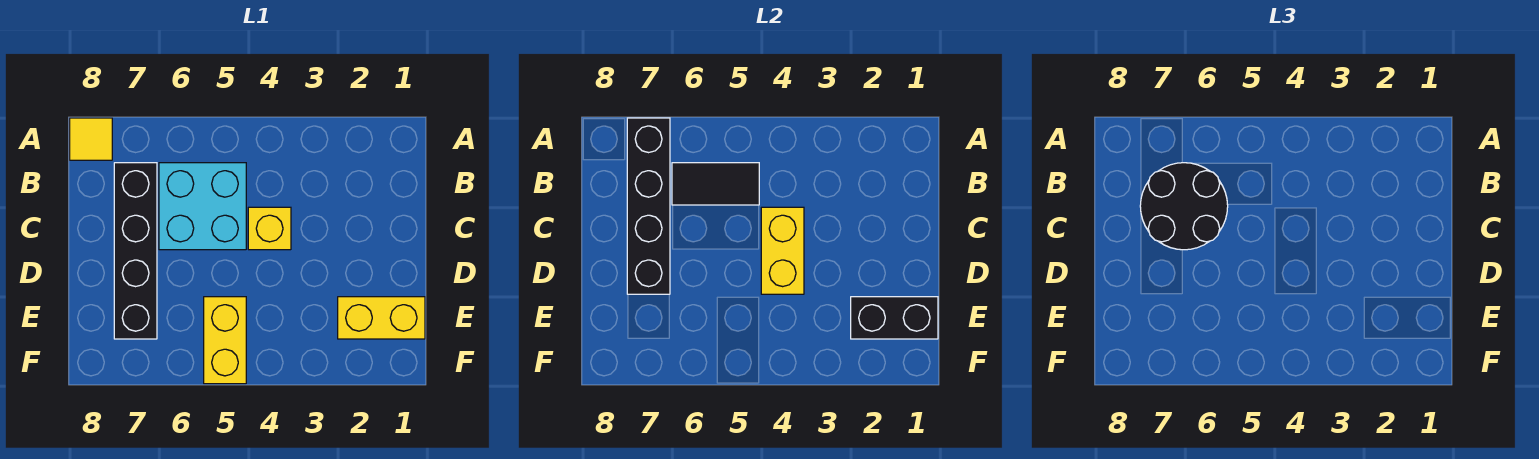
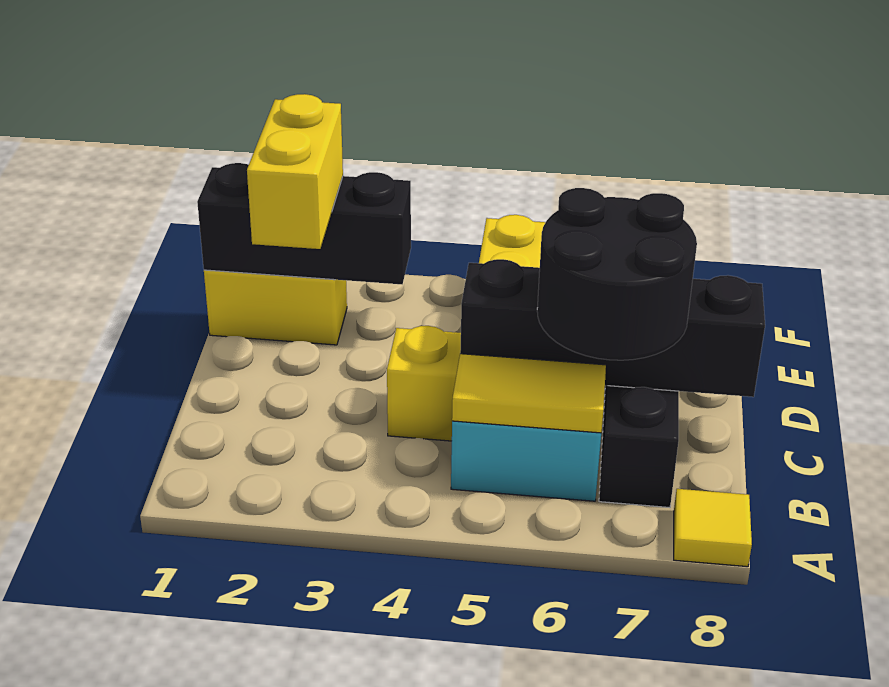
black 1x4 brick [627,118,670,294] -> black 1x4 brick turned to [460,259,765,397]
black 1x2 tile [672,163,759,205] -> yellow 1x2 tile [452,354,606,433]
yellow 1x2 brick [761,207,804,294] -> yellow 1x2 brick moved to [247,94,343,249]
black 1x2 brick [851,297,938,339] -> black 1x3 brick [197,163,411,285]

